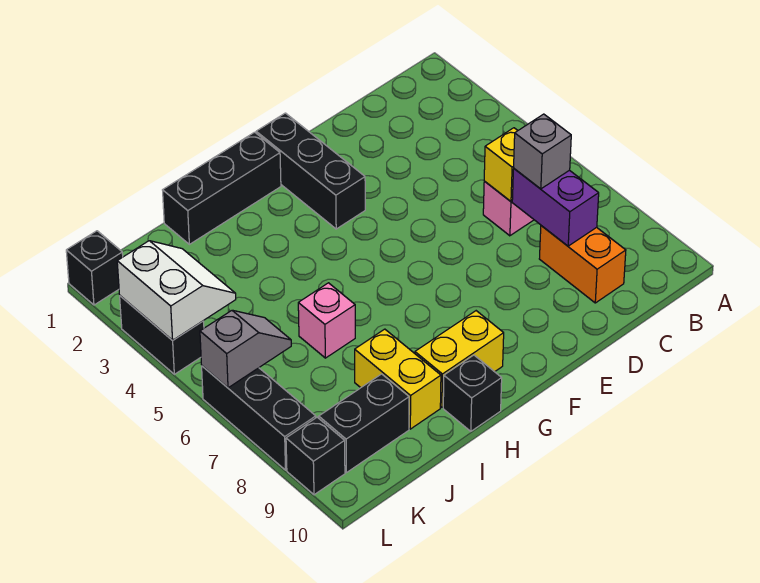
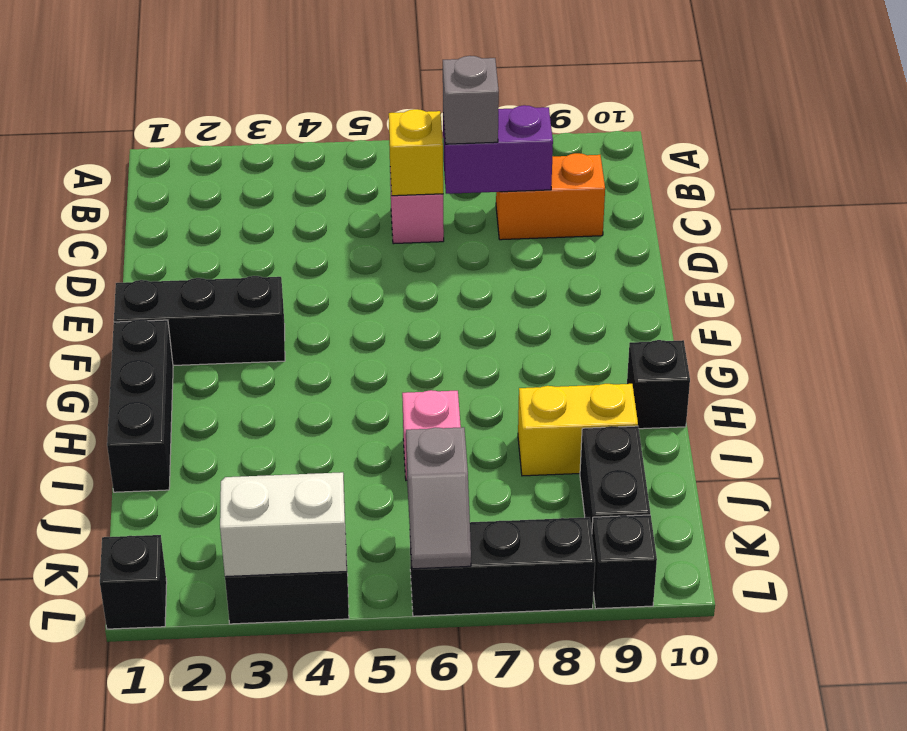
yellow 1x2 brick [415,311,504,407] -> none
grey 1x2 slope [200,310,291,388] -> grey 1x2 slope turned to [406,427,471,569]

